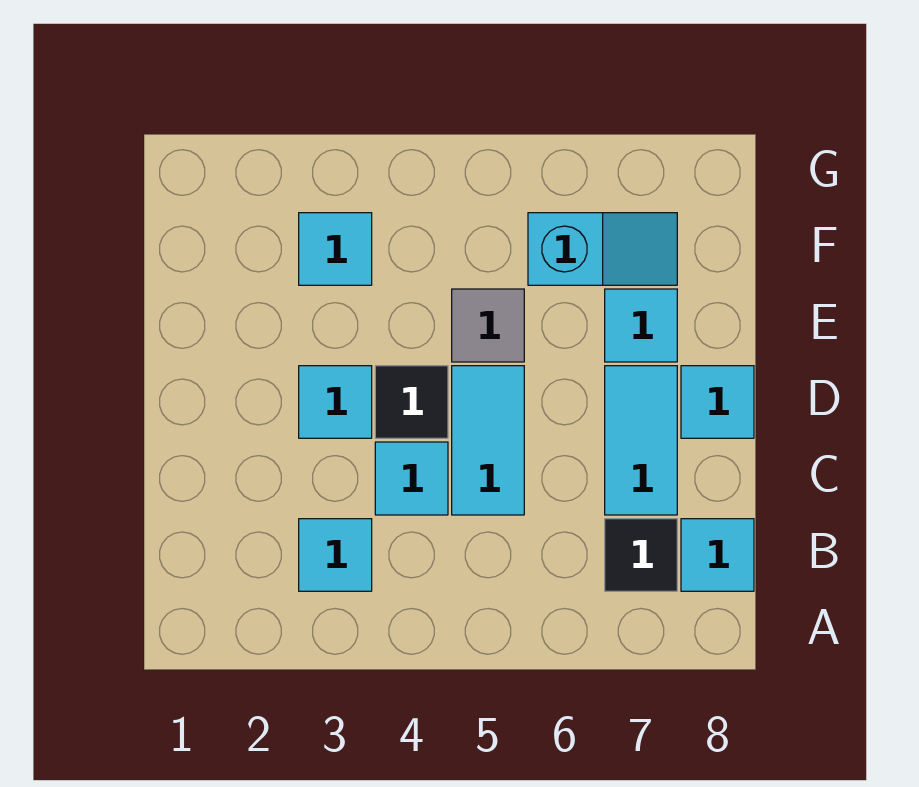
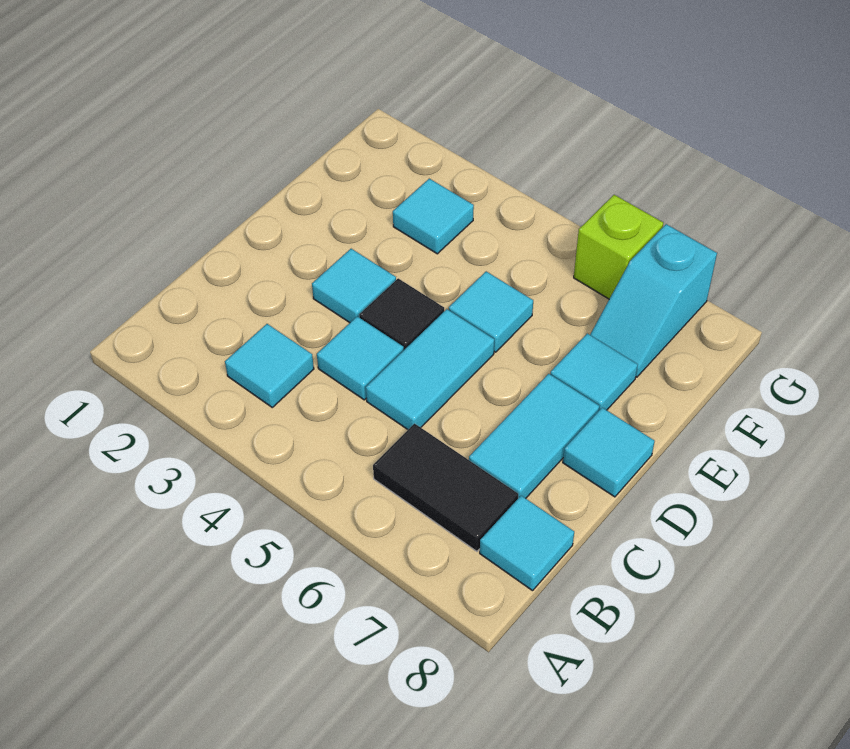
black 1x1 tile [605,519,677,591] -> black 1x2 tile [373,424,518,551]
grey 1x1 tile [452,289,524,362] -> cyan 1x1 tile [449,271,533,352]
cyan 1x2 slope [528,213,677,285] -> cyan 1x2 slope turned to [590,224,717,377]
none -> lime 1x1 brick [574,195,663,299]

